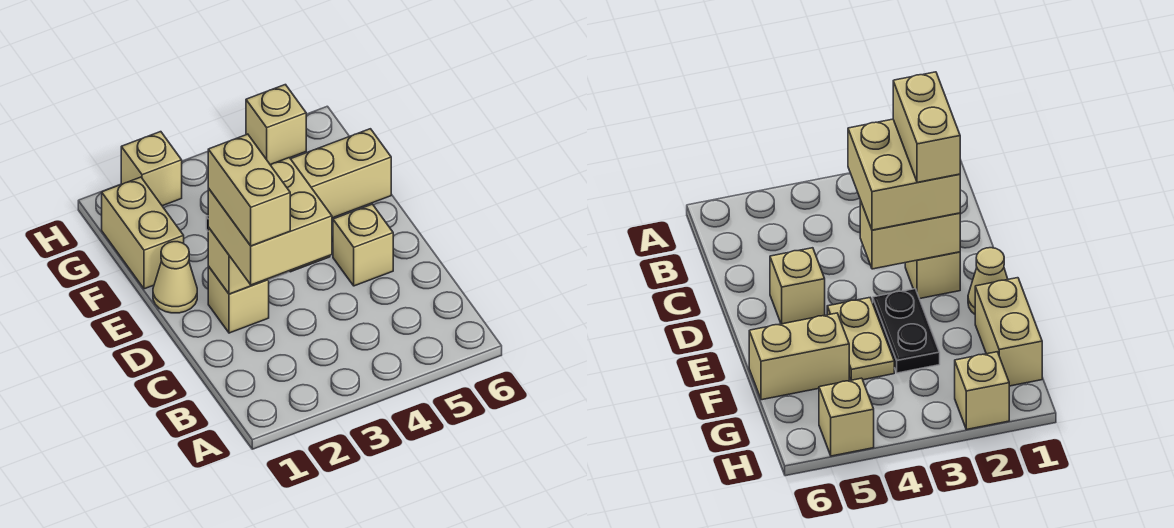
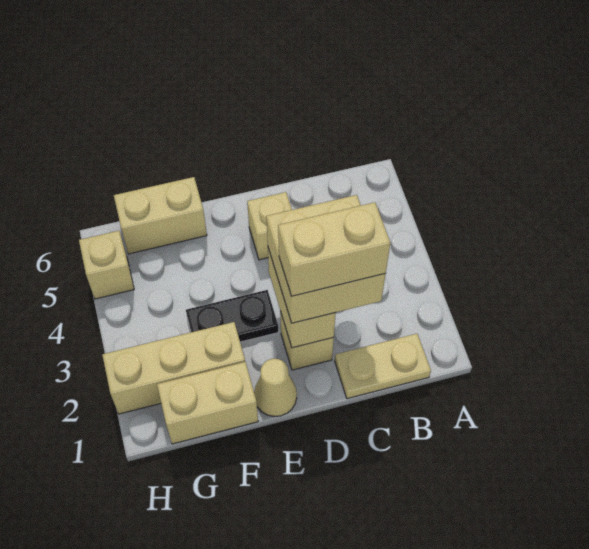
tan 1x2 plate [827,298,894,380] -> tan 1x2 plate moved to [335,334,431,399]
tan 1x2 brick [291,129,391,218] -> tan 1x2 brick turned to [114,177,207,254]
tan 1x1 brick [121,132,182,206] -> tan 1x3 brick [102,322,245,414]

